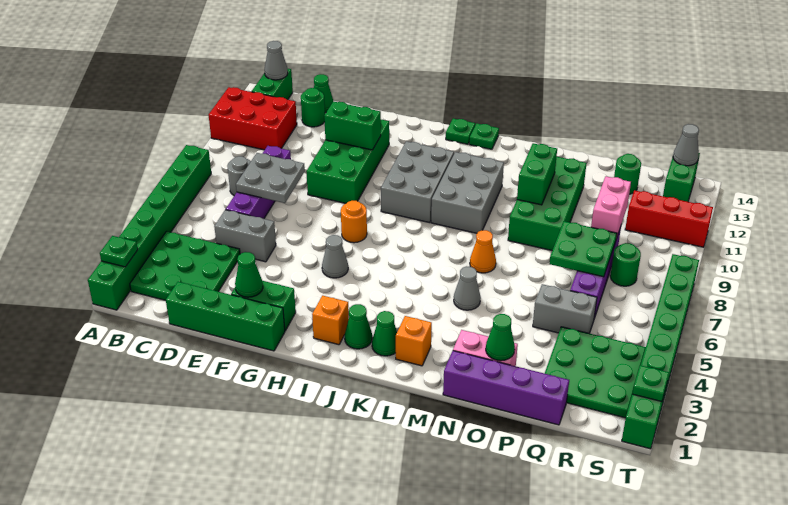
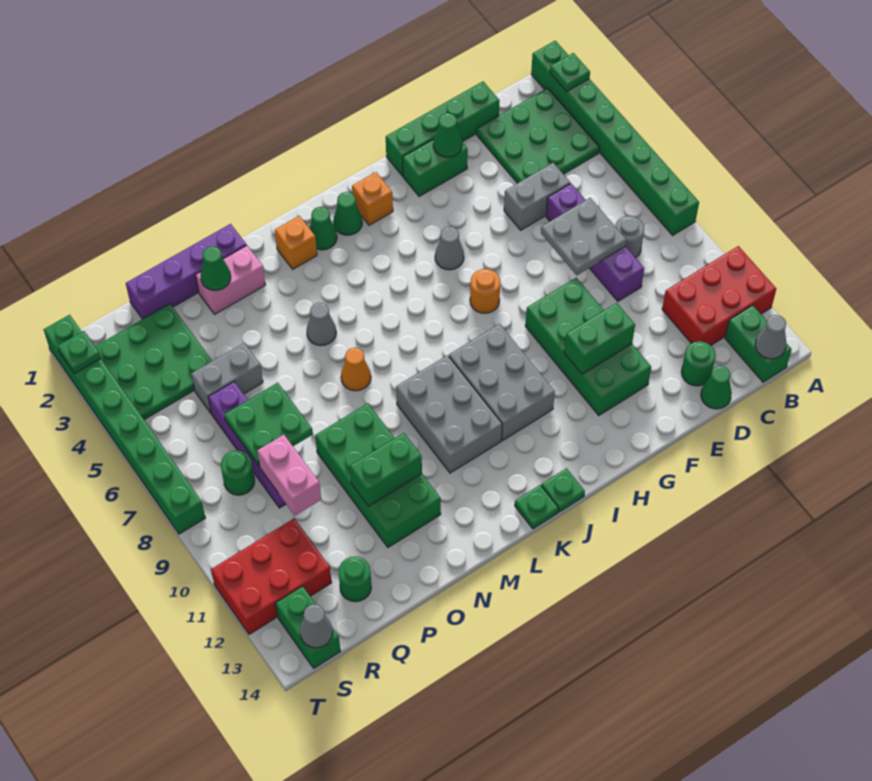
green 1x2 brick [517,143,557,205] -> green 1x2 brick turned to [350,433,422,506]
red 1x3 brick [625,190,713,247] -> red 2x3 brick [211,518,332,634]

